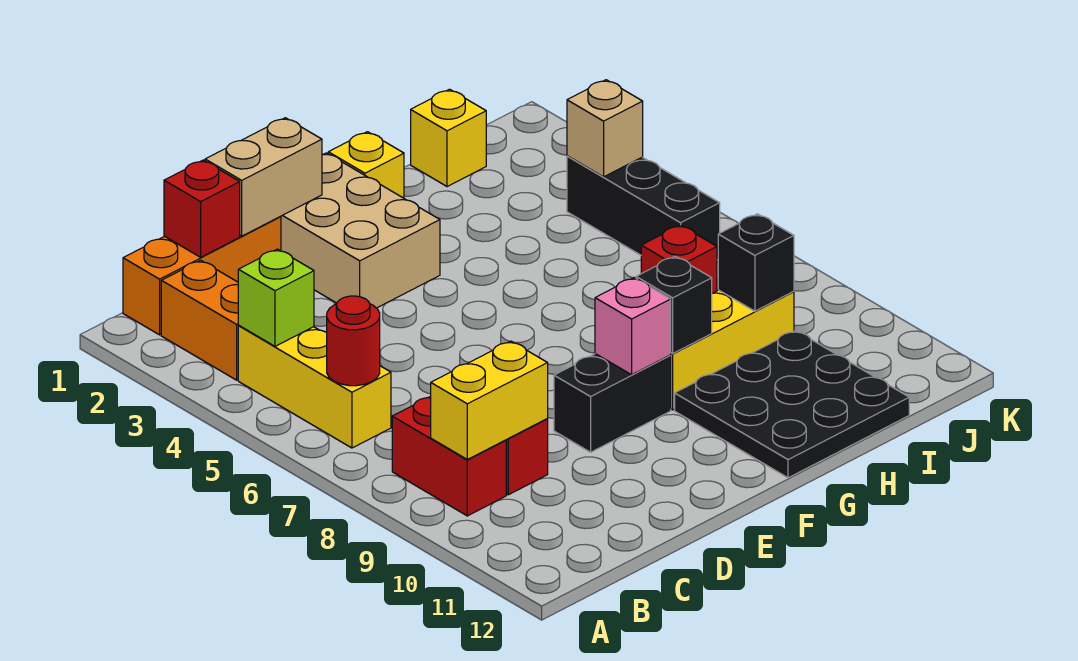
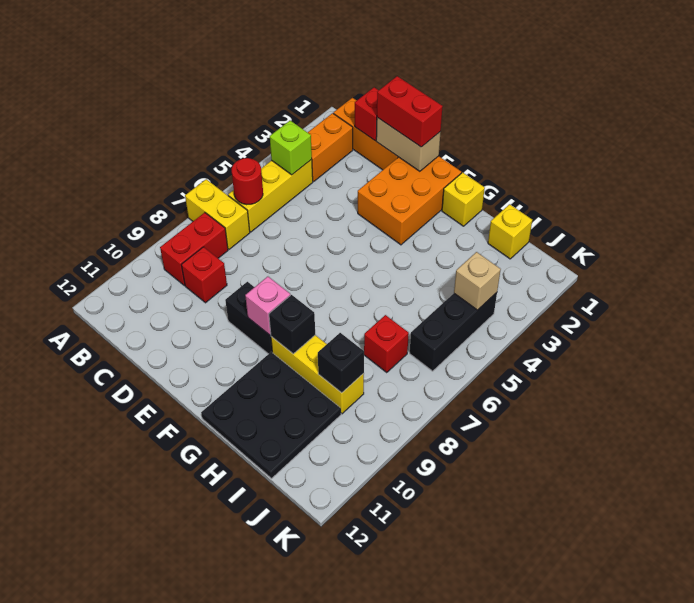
yellow 1x2 brick [431,341,548,460] -> yellow 1x2 brick moved to [185,179,250,249]
none -> red 1x2 brick [377,76,443,147]
tan 2x3 brick [281,153,440,308] -> orange 2x3 brick [358,156,461,245]

